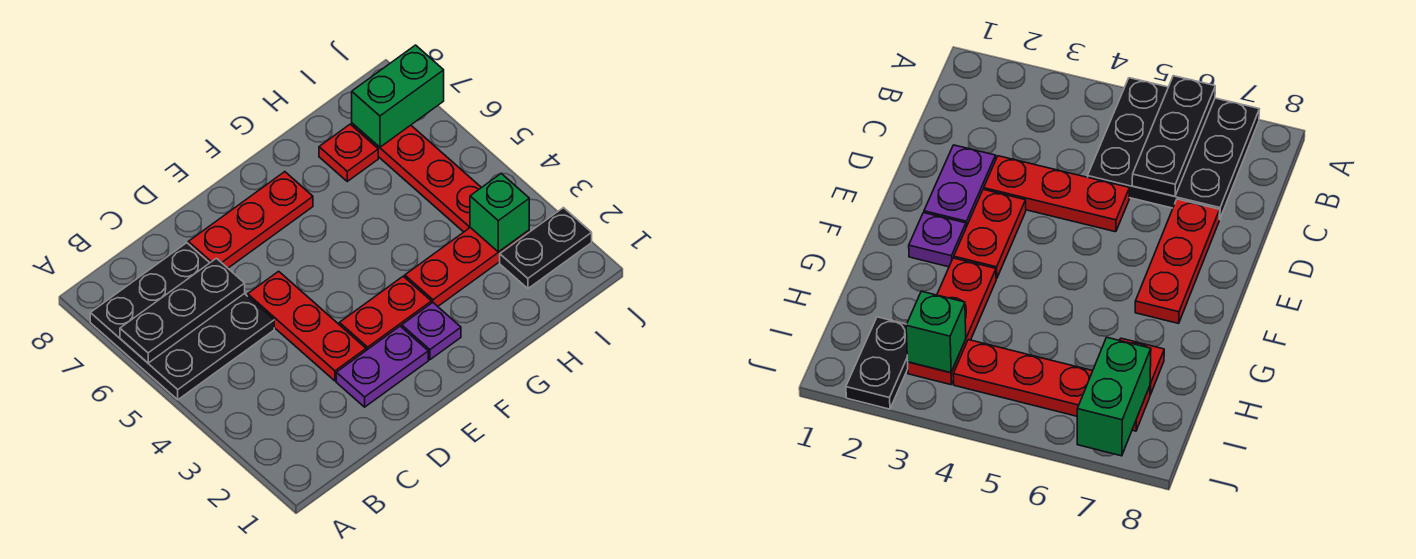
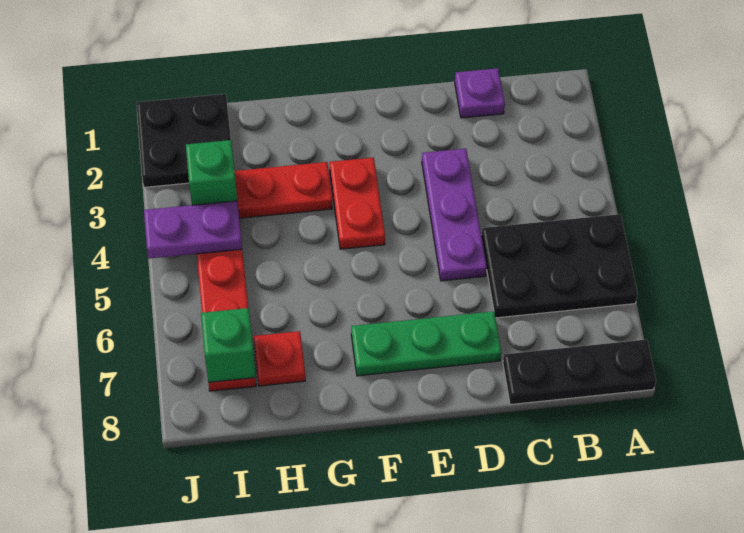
black 3x3 plate [90,243,274,400] -> black 2x3 plate [481,214,638,318]
black 1x3 plate [120,258,245,363] -> black 1x3 plate moved to [503,339,656,405]
purple 1x2 plate [336,326,428,407] -> purple 1x2 plate moved to [144,201,242,259]
red 1x3 plate [248,271,366,381] -> purple 1x3 plate [422,149,487,281]
red 1x3 plate [188,172,313,268] -> green 1x3 plate [351,311,501,376]
red 1x2 plate [339,276,431,350] -> red 1x2 plate turned to [330,157,385,249]
purple 1x1 plate [402,303,461,360] -> purple 1x1 plate moved to [455,68,505,118]
black 1x2 plate [500,208,592,288] -> black 2x2 plate [136,94,231,187]
green 1x2 brick [352,45,444,147] -> green 1x1 brick [201,308,256,382]

